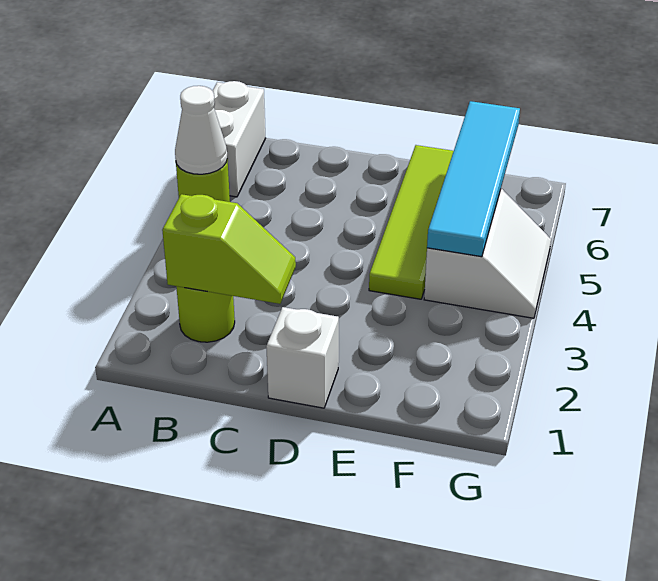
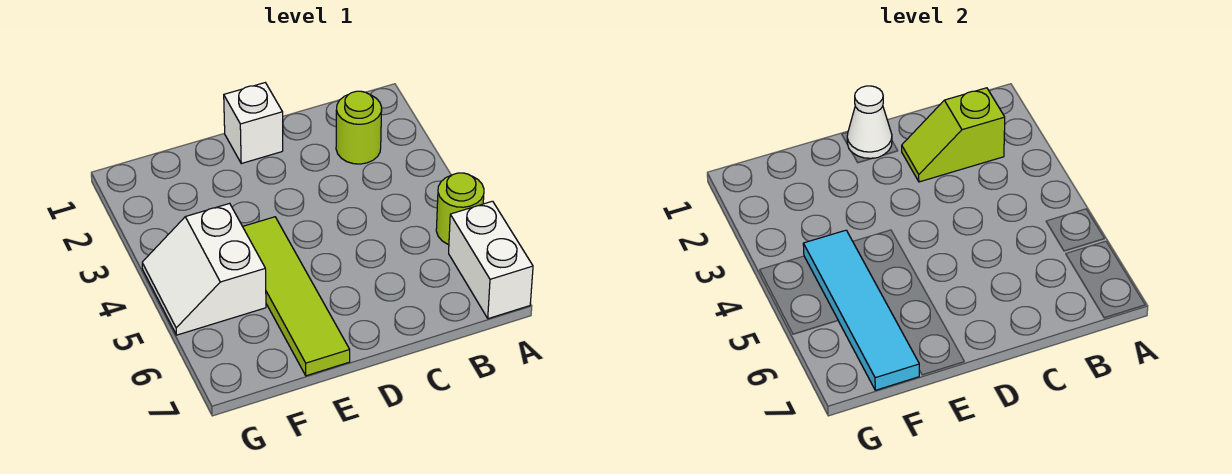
white 1x1 cone [175,86,227,174] -> white 1x1 cone moved to [847,86,892,158]

